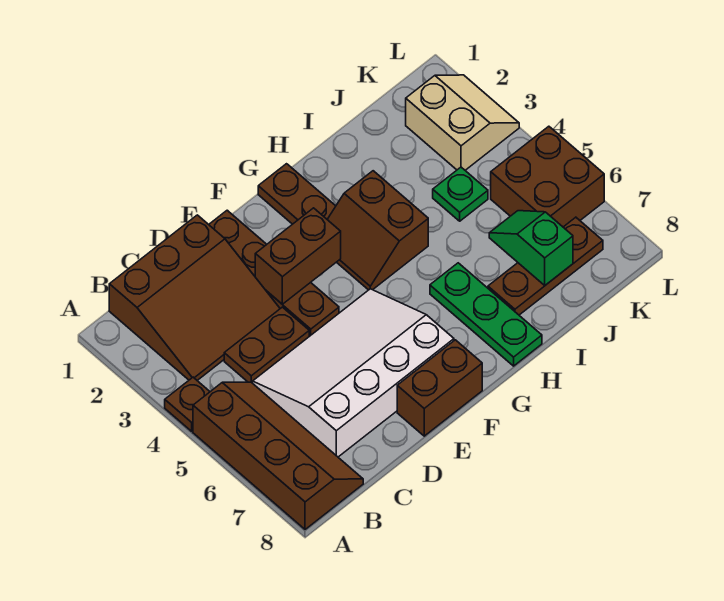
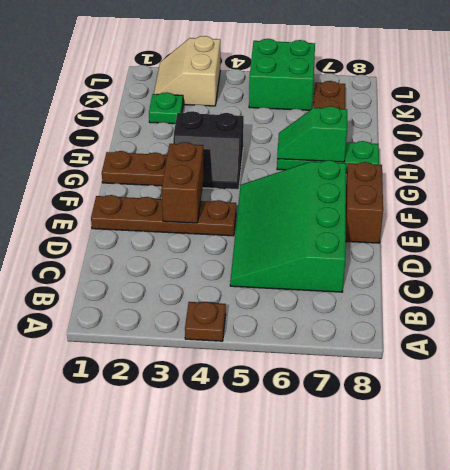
brown 2x4 slope [193,382,363,529] -> none
brown 3x3 slope [109,215,280,380] -> none
brown 1x2 plate [224,307,309,383] -> none
white 3x4 slope [253,289,454,457] -> green 3x4 slope [230,160,346,292]
brown 2x2 slope [327,171,428,290] -> black 2x2 slope [173,111,244,190]
green 1x1 plate [433,167,488,221] -> green 1x1 plate moved to [149,92,183,124]
green 1x2 slope [489,211,573,285] -> green 1x2 slope moved to [277,106,347,162]
tan 2x2 slope [406,75,519,170] -> tan 2x2 slope turned to [154,36,220,106]
brown 2x2 brick [491,126,604,227] -> green 2x2 brick [249,39,315,110]

